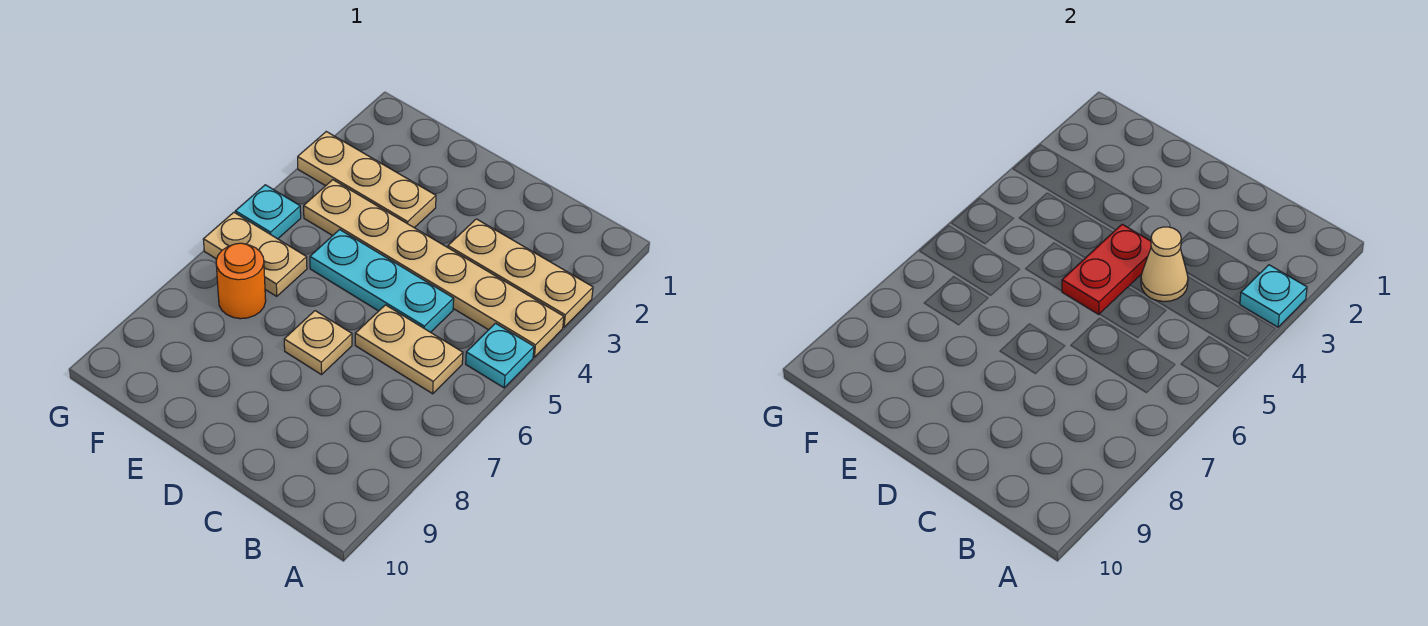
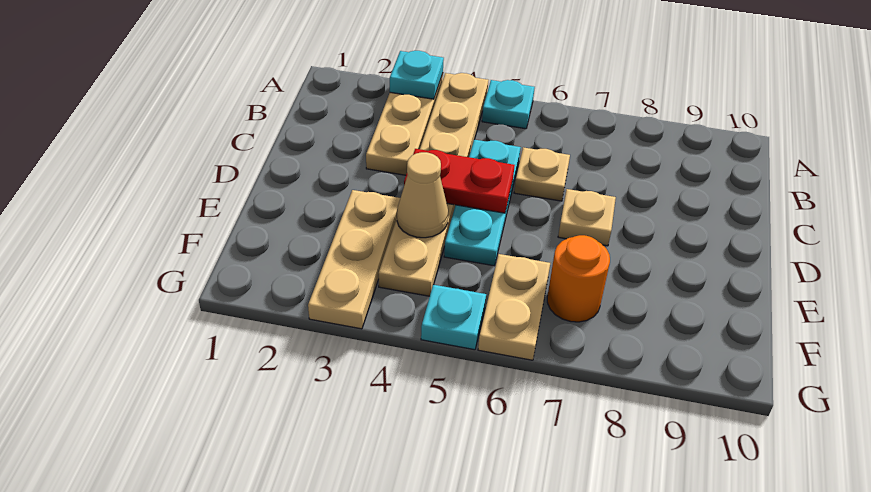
tan 1x2 plate [355,305,463,394] -> tan 1x1 plate [514,147,570,201]
tan 1x1 cone [1141,227,1188,302] -> tan 1x1 cone moved to [397,152,448,238]

